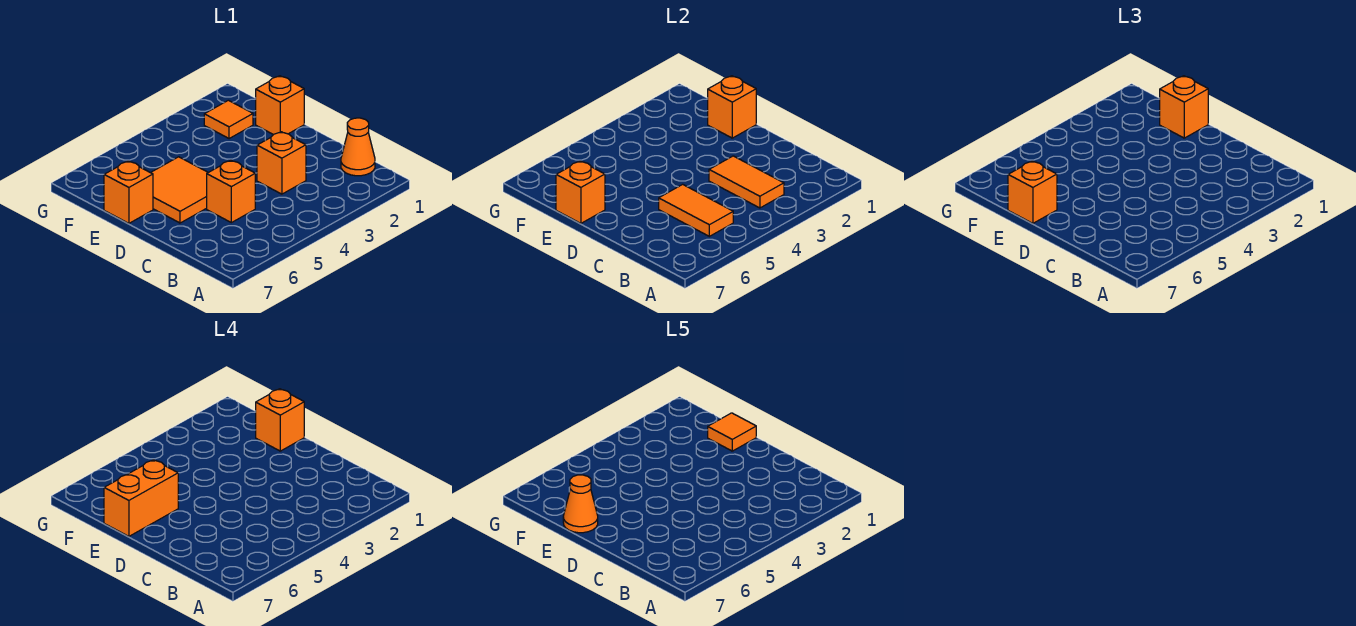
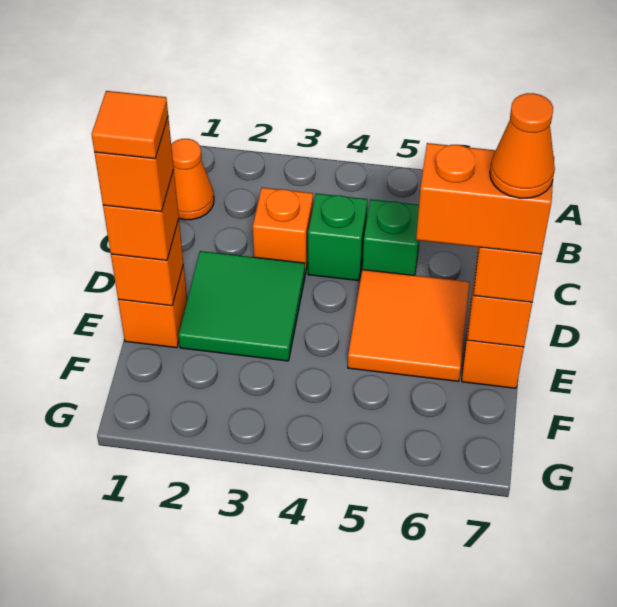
orange 1x2 tile [709,156,784,208] -> none
orange 1x2 tile [659,184,733,236] -> none
none -> green 1x1 brick [308,193,368,281]
orange 1x1 brick [207,160,255,223] -> green 1x1 brick [362,199,419,275]
none -> green 2x2 tile [178,251,305,361]
orange 1x1 tile [204,100,253,139] -> none

